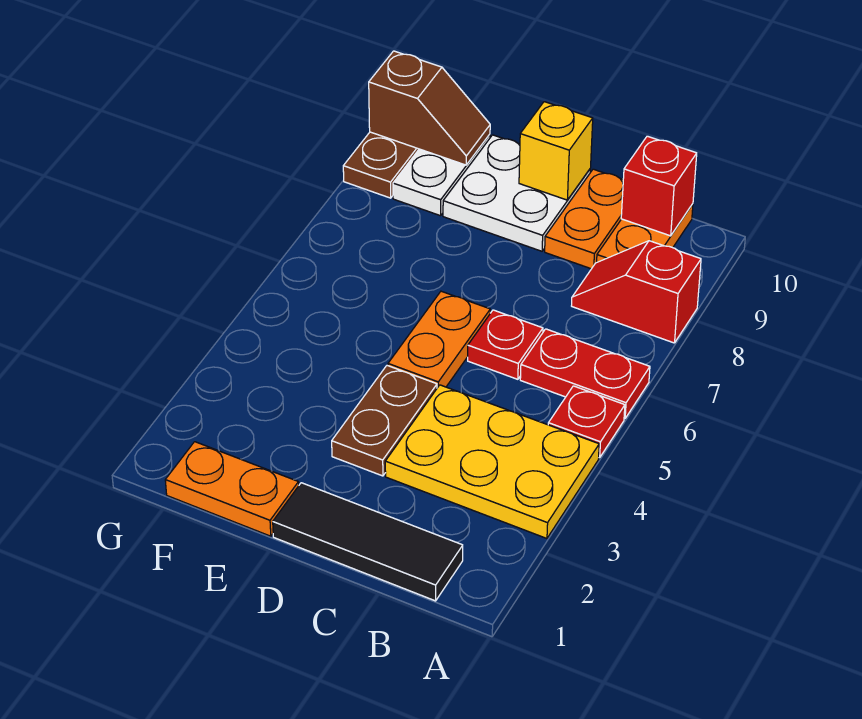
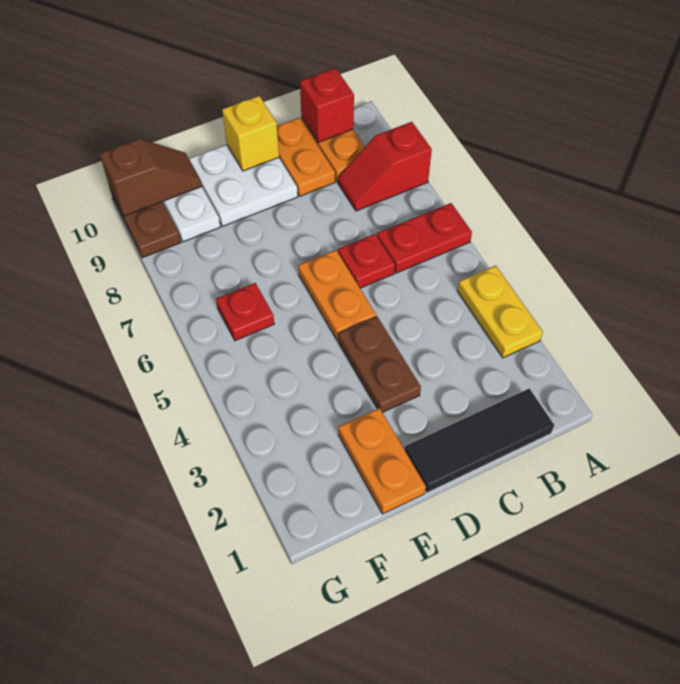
yellow 2x3 plate [385,385,599,538] -> yellow 1x2 plate [457,266,543,358]
red 1x1 plate [548,386,625,458] -> red 1x1 plate moved to [216,283,274,341]
orange 1x2 plate [165,442,299,536] -> orange 1x2 plate turned to [338,408,426,514]

